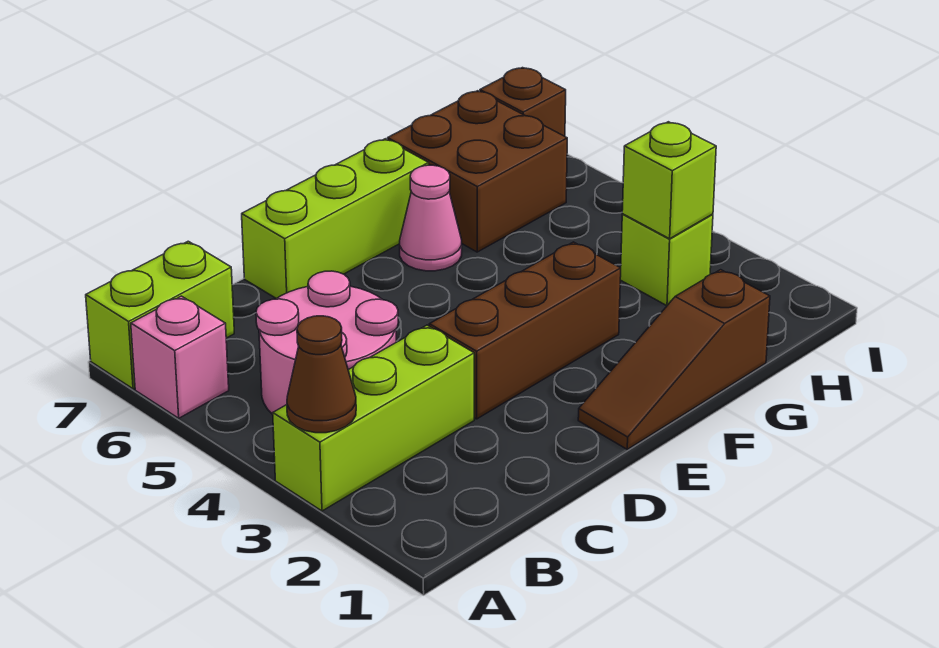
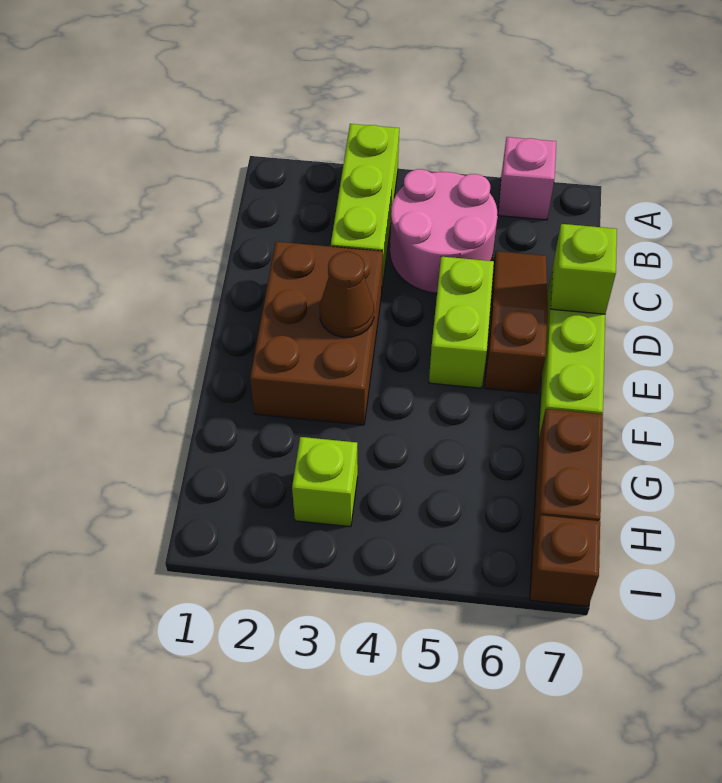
brown 1x1 cone [287,316,356,433] -> brown 1x1 cone moved to [320,252,374,337]
lime 1x2 brick [86,241,234,389] -> lime 1x2 brick moved to [429,257,494,388]
brown 1x3 brick [429,242,621,419] -> brown 2x3 brick [250,242,383,425]
brown 1x3 slope [578,270,770,449] -> brown 1x3 slope moved to [485,251,548,394]
pink 1x1 cone [400,165,462,271] -> none
brown 2x2 brick [388,91,567,252] -> brown 1x2 brick [533,409,603,544]
lime 1x1 brick [622,122,716,239] -> lime 1x1 brick moved to [551,224,617,314]

